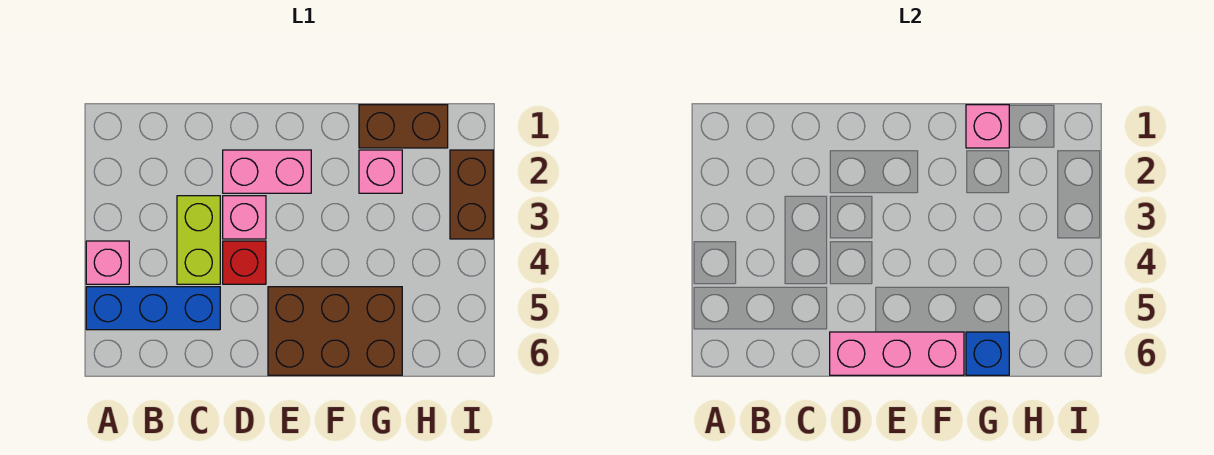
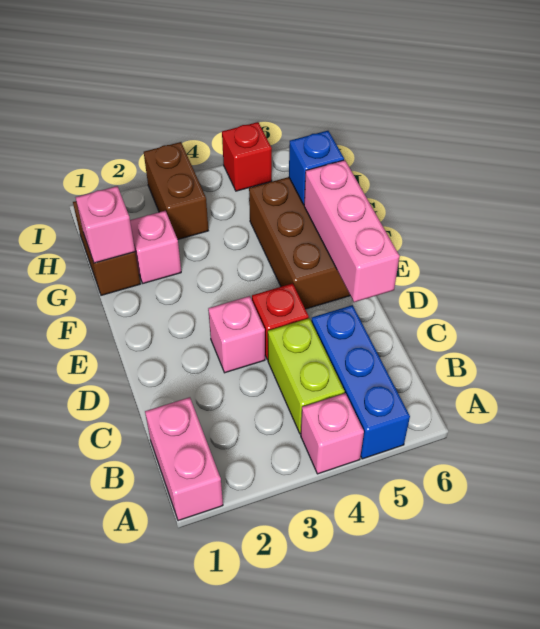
lime 1x2 brick [177,196,220,284] -> lime 1x2 brick turned to [268,318,345,434]
pink 1x2 brick [223,150,311,193] -> pink 1x2 brick moved to [145,397,223,521]
brown 1x2 brick [450,150,493,239] -> brown 1x2 brick turned to [144,142,208,239]
none -> red 1x1 brick [222,122,272,191]

